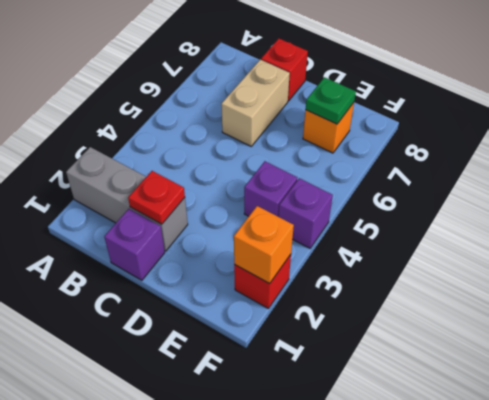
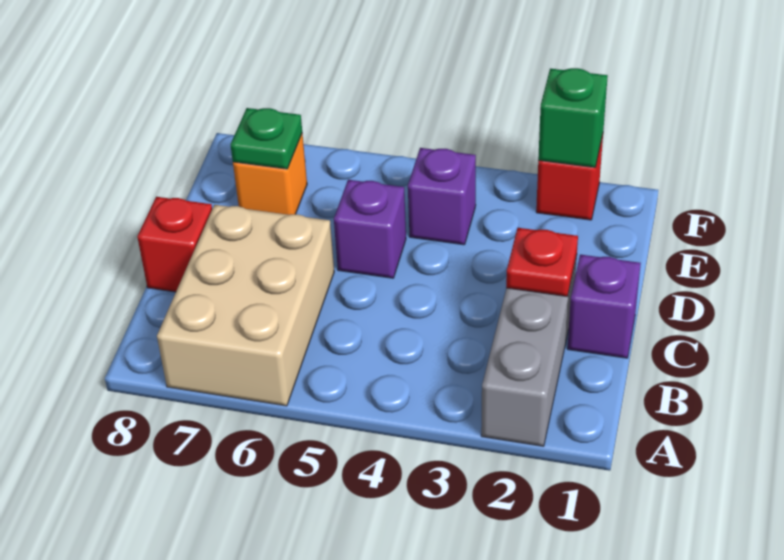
tan 1x2 brick [221,60,290,146] -> tan 2x3 brick [157,205,334,406]
orange 1x1 brick [234,206,294,284] -> green 1x1 brick [538,68,608,167]
purple 1x1 brick [279,178,333,248] -> purple 1x1 brick moved to [334,180,406,278]

